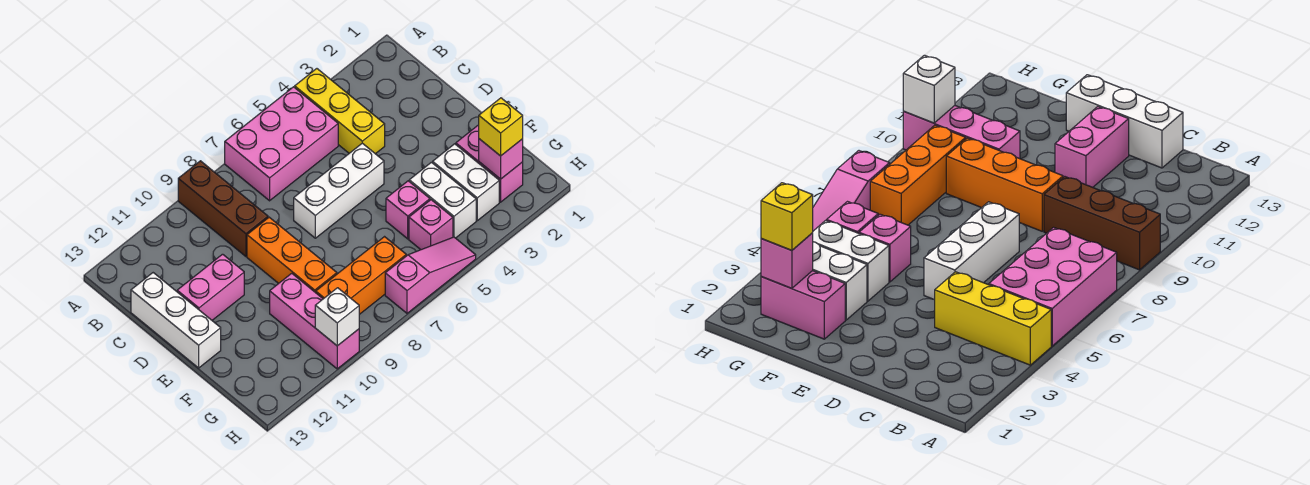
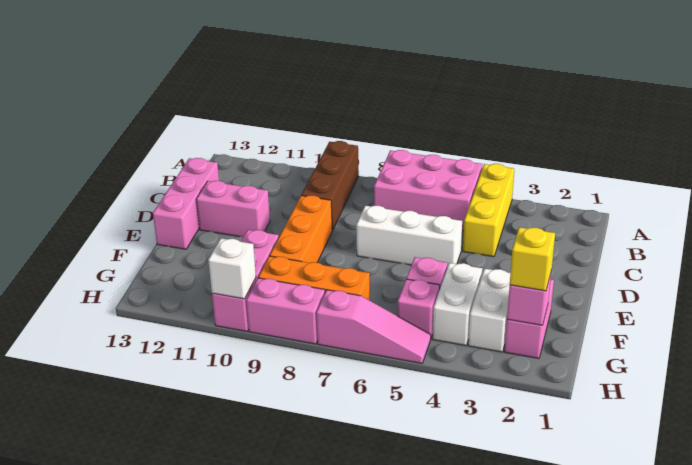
white 1x3 brick [131,273,221,368] -> pink 1x3 brick [153,158,219,249]
none -> pink 1x2 brick [246,278,325,344]

